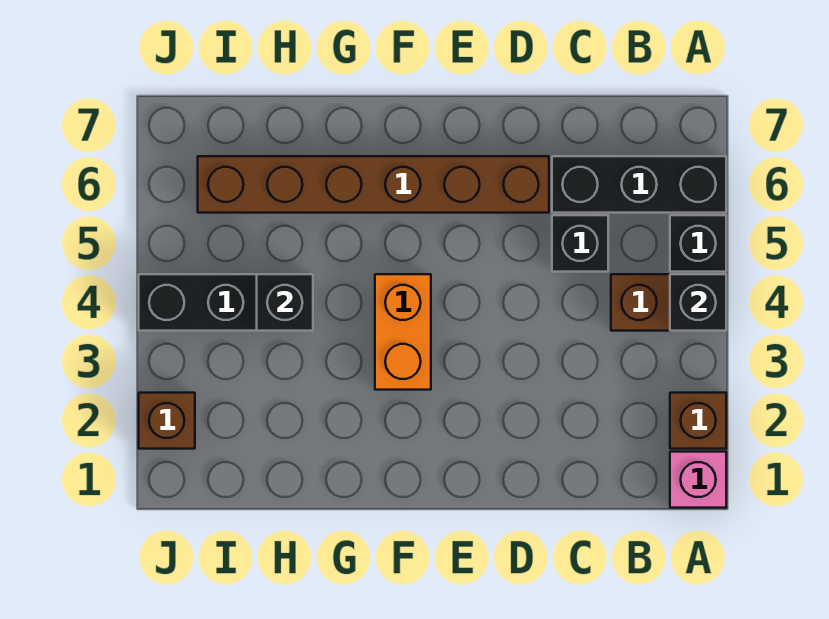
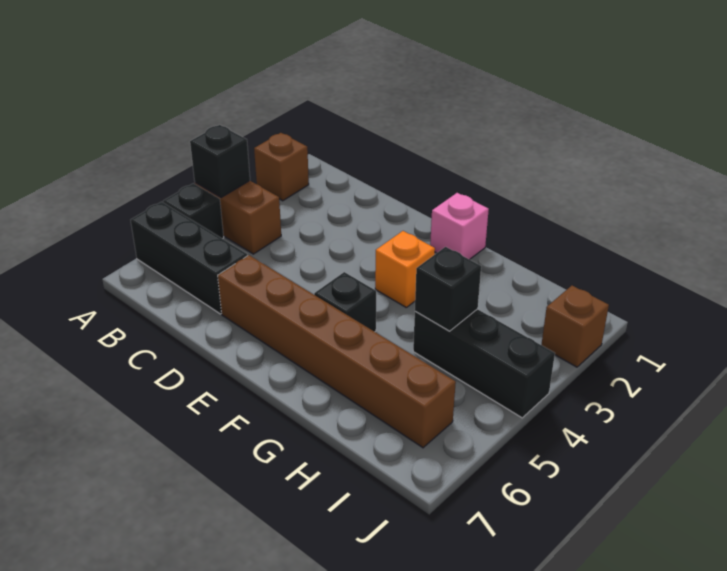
pink 1x1 brick [670,452,726,508] -> pink 1x1 brick moved to [430,193,489,260]
black 1x1 brick [552,215,608,272] -> black 1x1 brick moved to [314,272,376,332]
orange 1x2 brick [375,274,431,390] -> orange 1x1 brick [375,231,435,307]

